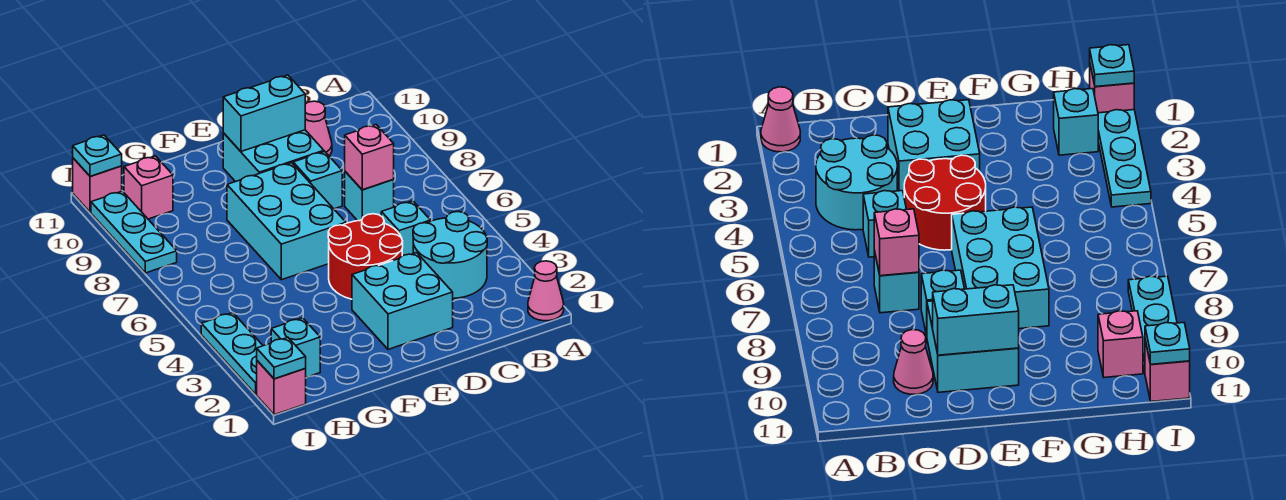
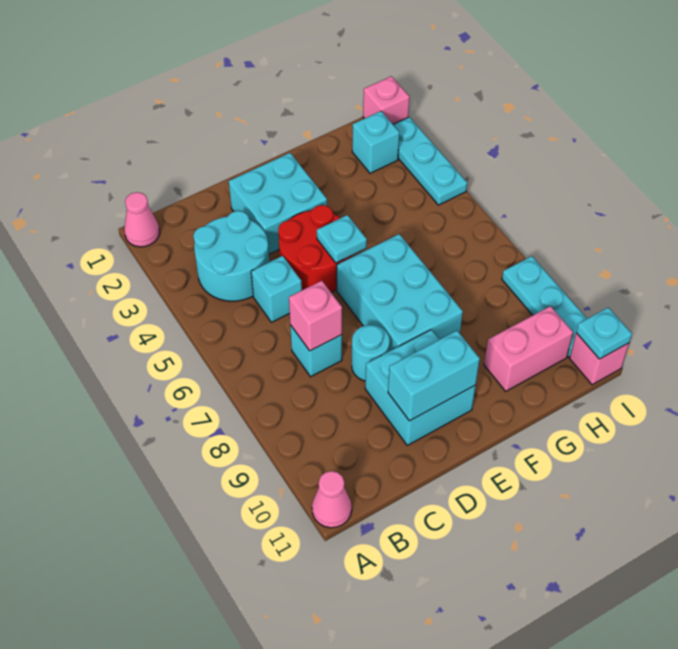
pink 1x1 cone [305,101,332,156] -> pink 1x1 cone moved to [312,471,352,528]
cyan 1x1 brick [293,151,342,209] -> cyan 1x1 round brick [352,325,390,381]
pink 1x1 brick [124,156,173,219] -> pink 1x2 brick [484,306,573,391]
cyan 1x1 plate [257,337,306,379] -> cyan 1x1 plate moved to [317,215,367,263]

